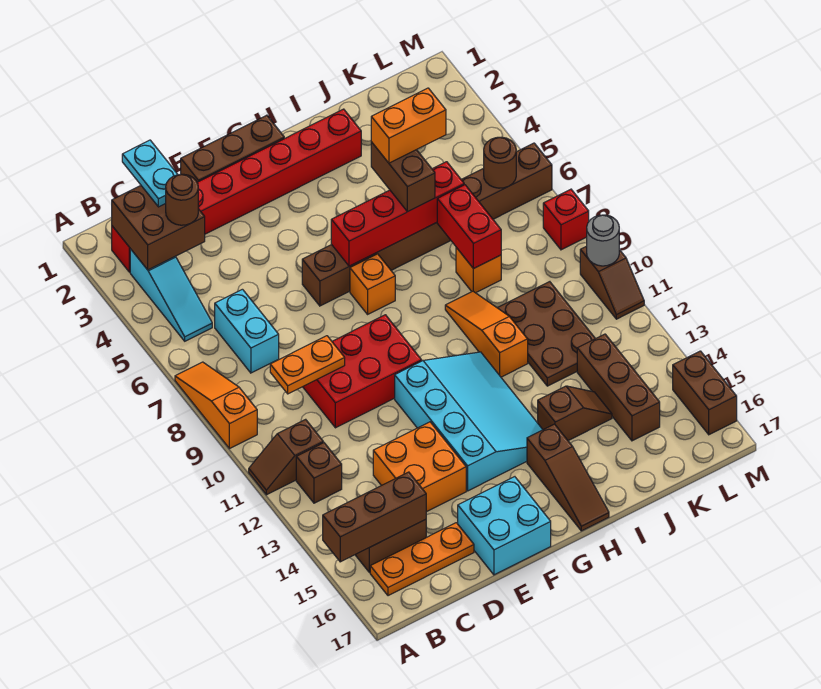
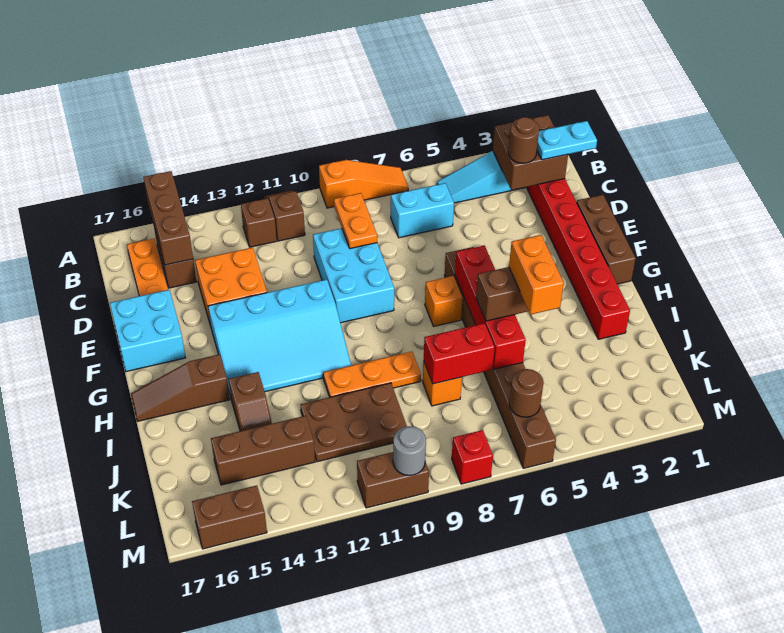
red 2x3 brick [303,315,422,428] -> cyan 2x3 brick [313,228,394,323]
orange 1x3 slope [445,291,528,377] -> orange 1x3 plate [323,352,421,397]
brown 1x2 slope [580,246,644,319] -> brown 1x2 brick [357,452,429,508]

